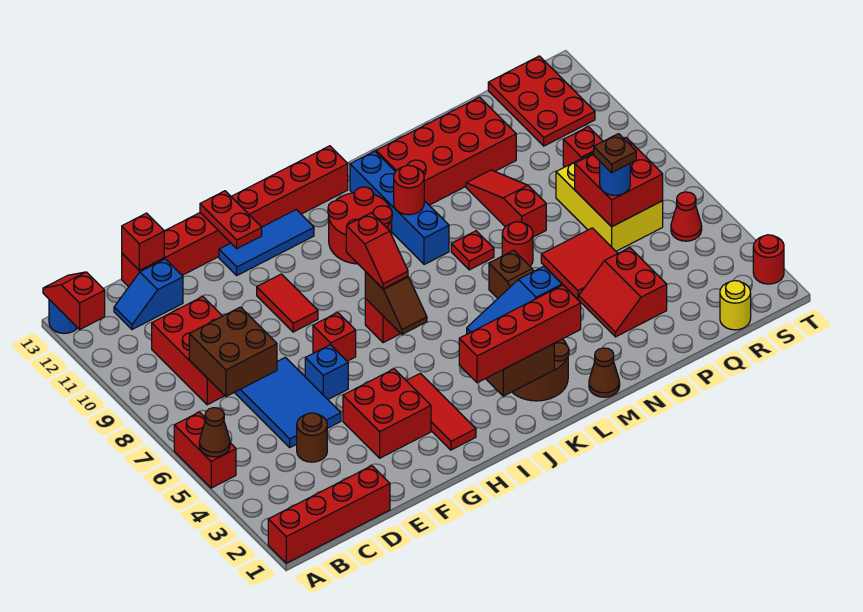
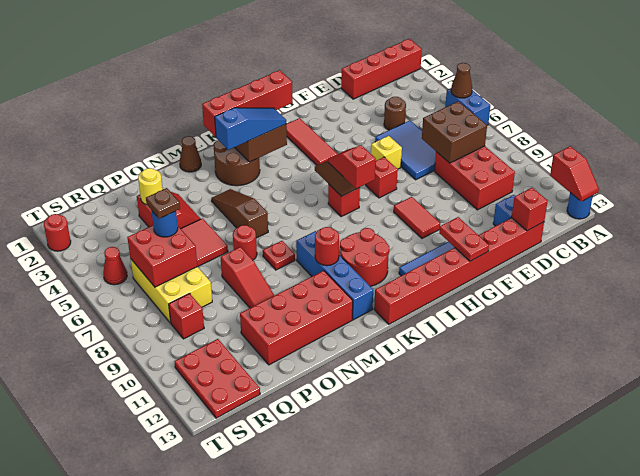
red 1x2 brick [174,412,236,488] -> blue 1x2 brick [445,88,491,125]
red 2x2 brick [343,369,431,458] -> none
blue 1x1 brick [305,345,348,399] -> yellow 1x1 brick [371,136,402,169]
yellow 1x1 round brick [720,281,751,330] -> yellow 1x1 round brick moved to [138,168,163,205]

